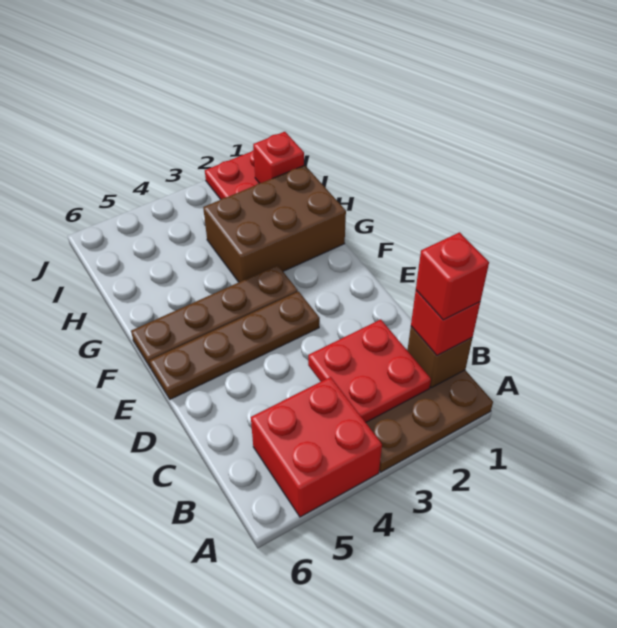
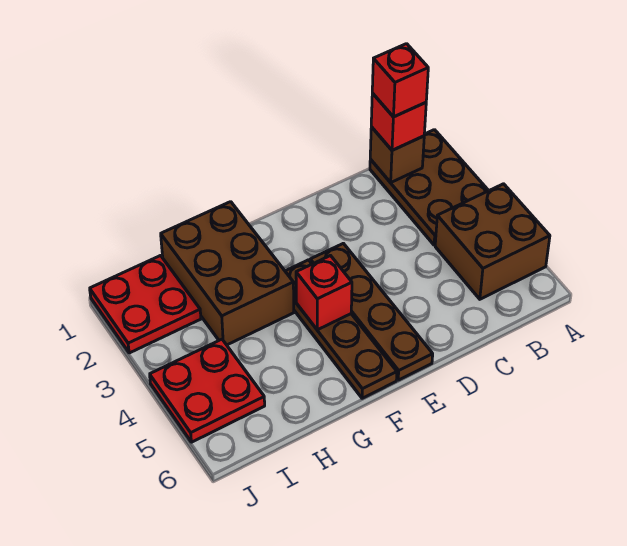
red 2x2 brick [251,377,382,517] -> brown 2x2 brick [435,184,550,299]
red 2x2 plate [308,319,431,422] -> red 2x2 plate moved to [150,339,265,442]
red 1x1 brick [253,132,304,183] -> red 1x1 brick moved to [296,256,352,330]

